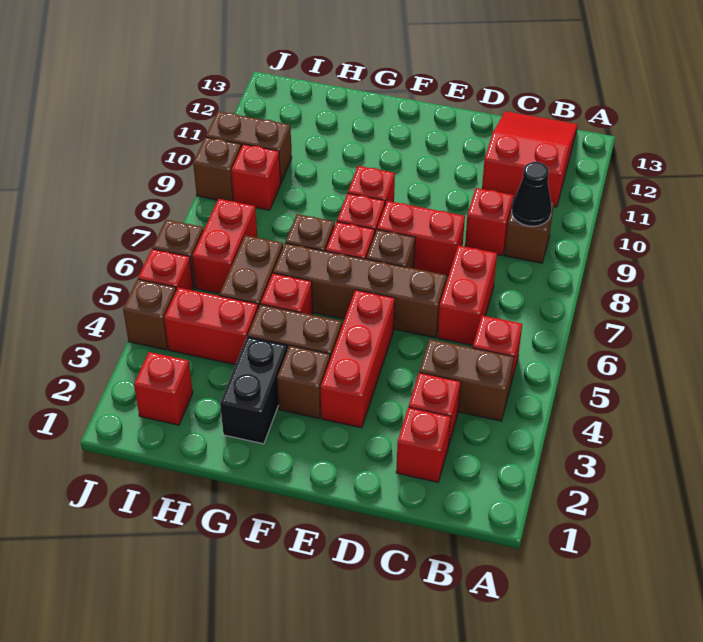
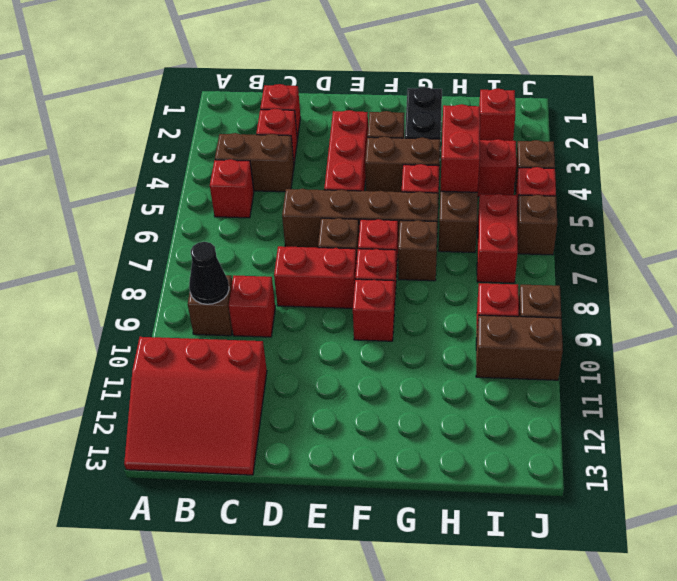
red 2x3 slope [482,111,578,207] -> red 3x3 slope [124,337,267,475]
red 1x2 brick [437,245,497,345] -> red 1x2 brick moved to [440,104,480,192]

